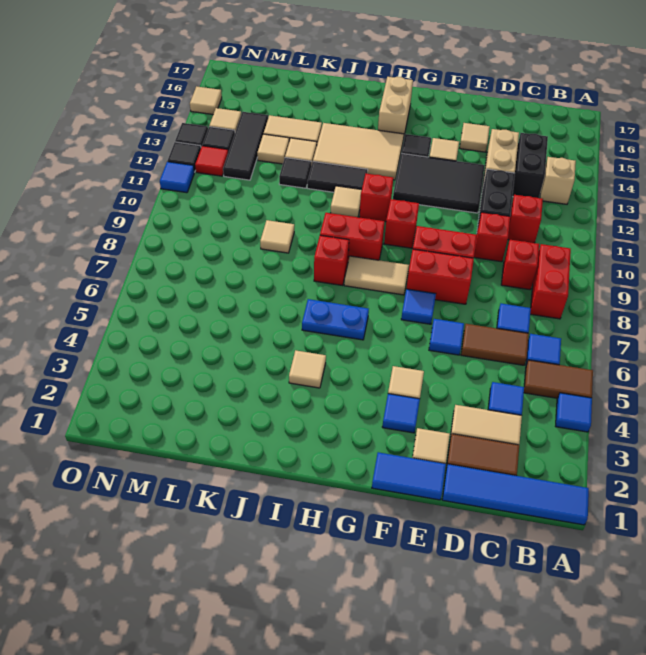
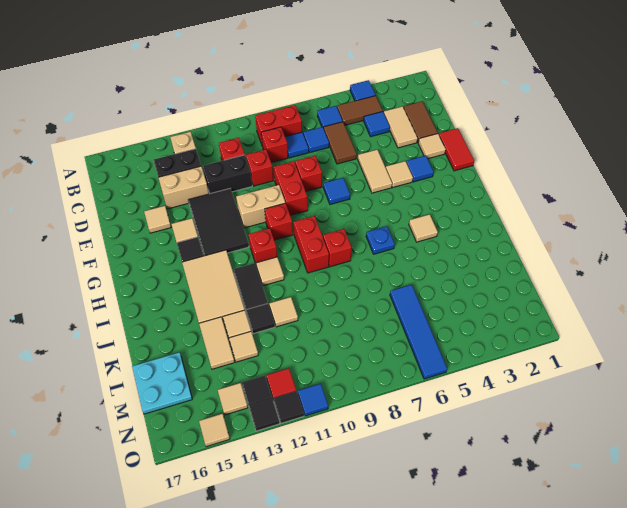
blue 1x4 tile [442,464,589,525] -> blue 1x4 tile moved to [390,285,447,379]
brown 1x2 tile [524,360,593,398] -> brown 1x2 tile turned to [337,96,383,125]
blue 1x2 tile [372,452,446,500] -> red 1x2 tile [439,128,474,171]
blue 1x1 tile [429,319,464,355] -> blue 1x1 tile moved to [285,132,309,158]
red 1x2 brick [406,249,474,304] -> red 1x1 brick [295,156,322,191]
tan 1x2 tile [344,256,409,295] -> tan 1x2 tile moved to [358,150,392,193]
blue 1x2 plate [302,299,369,340] -> blue 1x1 plate [366,226,395,254]
tan 1x2 brick [378,77,413,138] -> tan 1x2 brick moved to [236,185,285,228]
tan 1x1 tile [260,220,294,253] -> tan 1x1 tile moved to [269,297,298,327]
none -> cyan 2x2 plate [132,352,192,414]
black 1x3 tile [223,112,268,180] -> none

